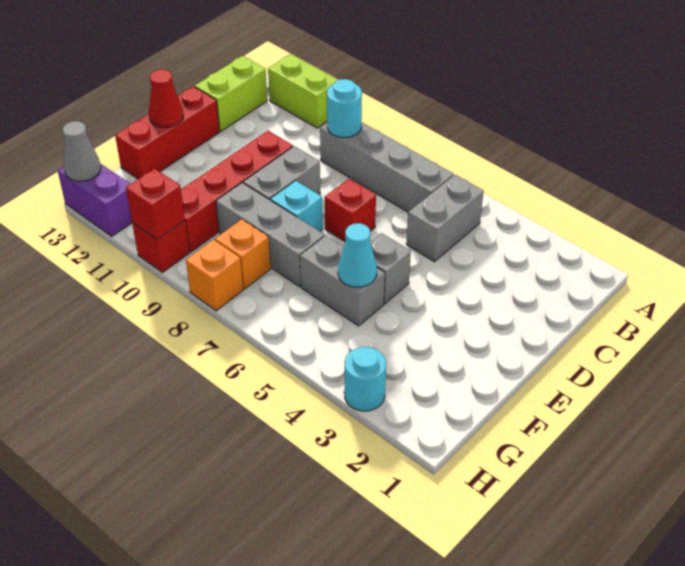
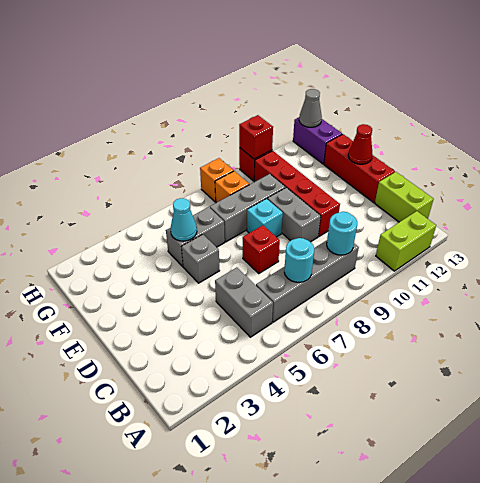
cyan 1x1 round brick [344,347,386,411] -> cyan 1x1 round brick moved to [284,238,314,282]
purple 1x2 brick [58,164,132,236] -> purple 1x2 brick turned to [293,117,342,164]

